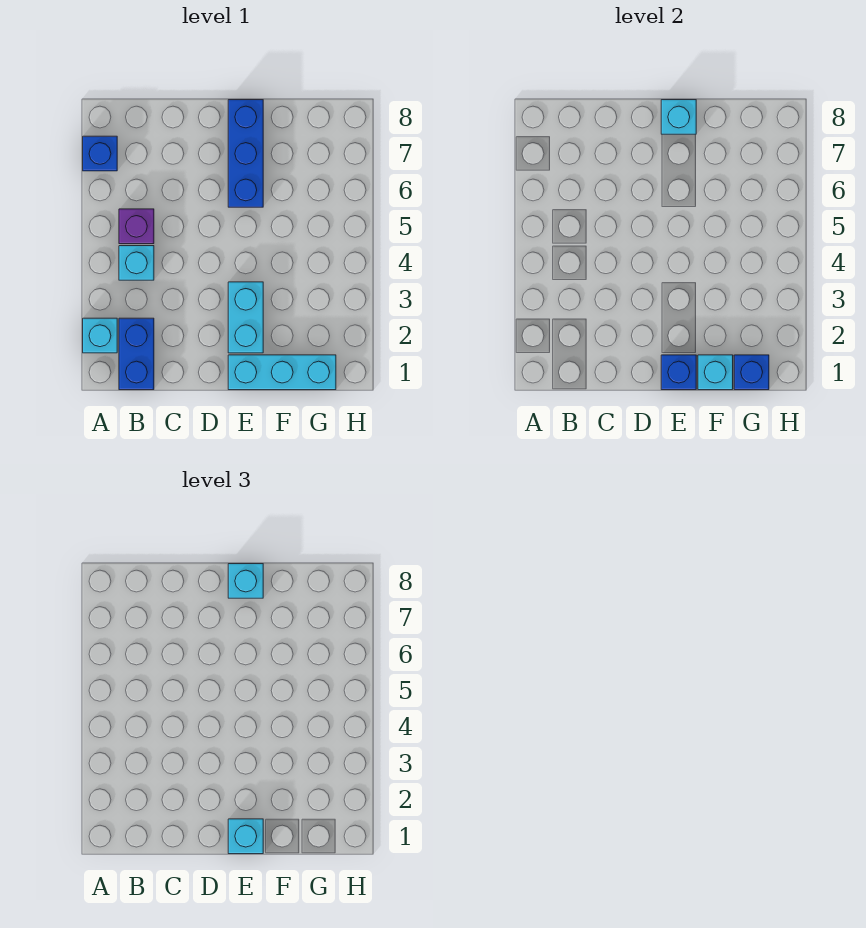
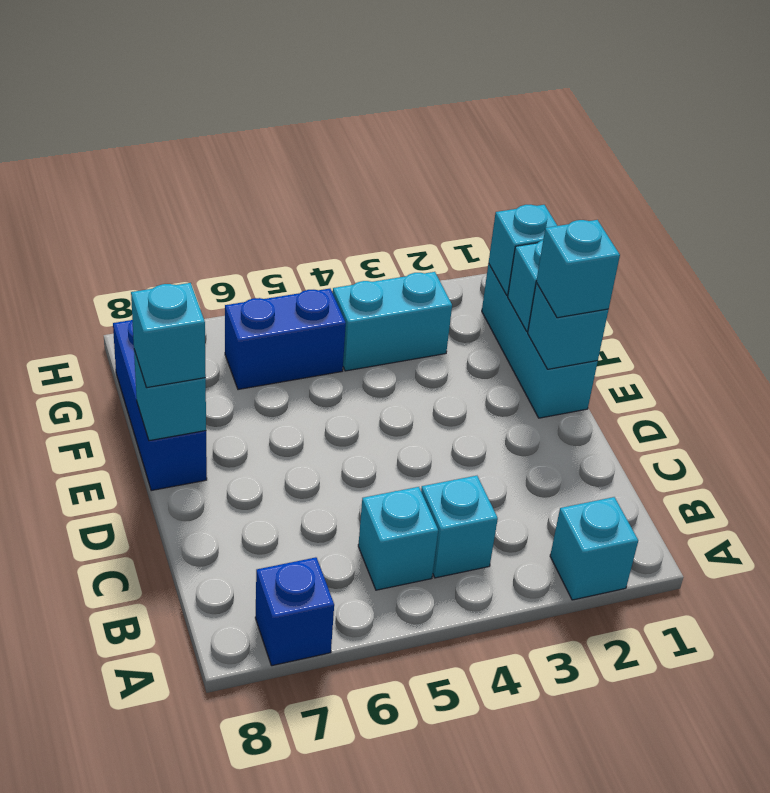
blue 1x2 brick [119,318,154,390] -> blue 1x2 brick moved to [225,289,346,390]
purple 1x1 brick [119,209,154,244] -> cyan 1x1 brick [358,487,438,590]
blue 1x1 brick [661,355,696,390] -> cyan 1x1 brick [528,283,608,369]
cyan 1x2 brick [228,282,263,353] -> cyan 1x2 brick moved to [333,272,452,371]
blue 1x3 brick [228,100,263,207] -> blue 1x3 brick turned to [113,320,207,491]
blue 1x1 brick [734,355,769,390] -> cyan 1x1 brick [489,205,557,296]

